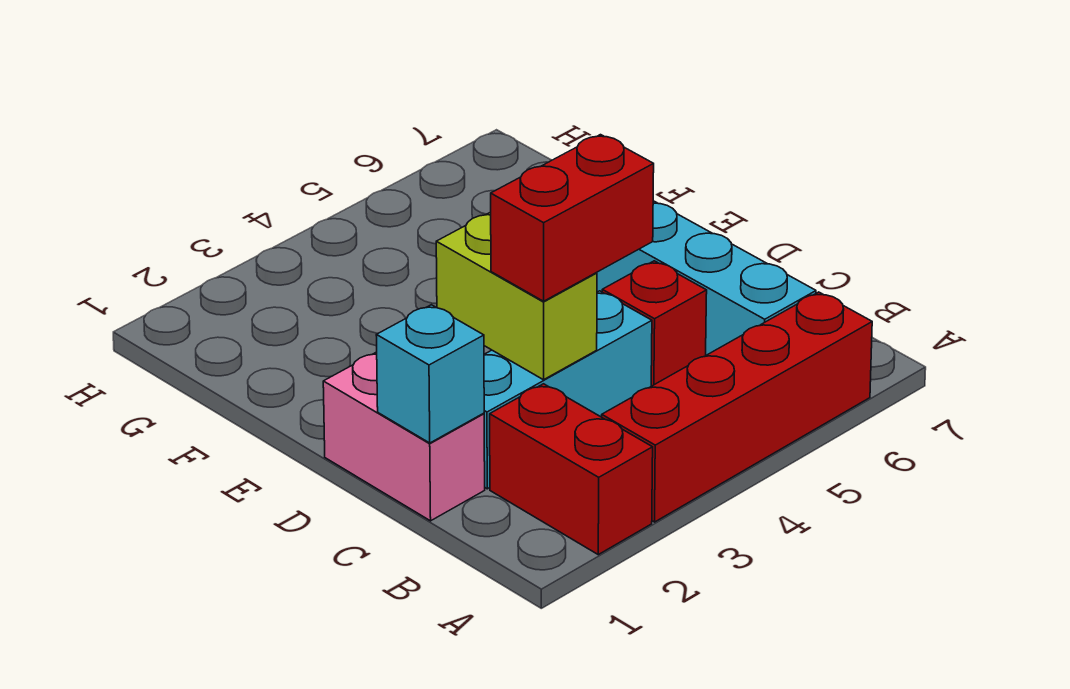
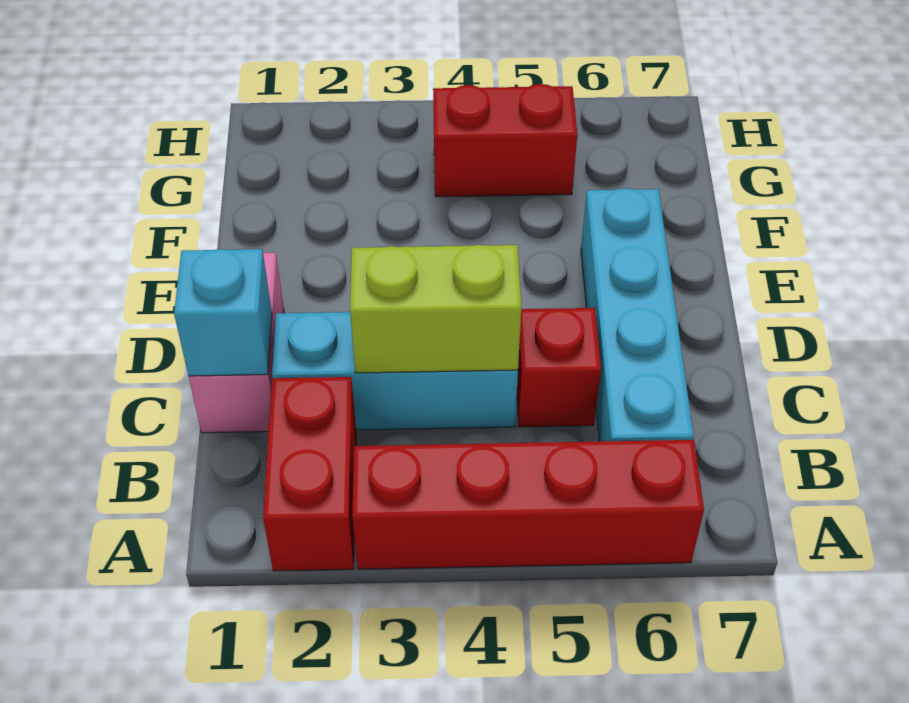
lime 1x2 brick [436,213,597,380] -> lime 1x2 brick turned to [350,245,521,373]
red 1x2 brick [491,135,654,301] -> red 1x2 brick moved to [433,84,577,197]

